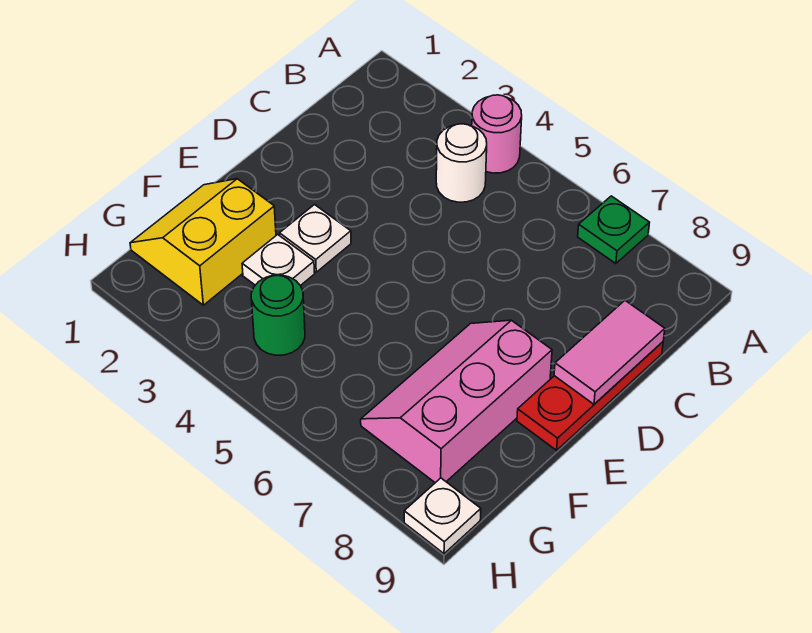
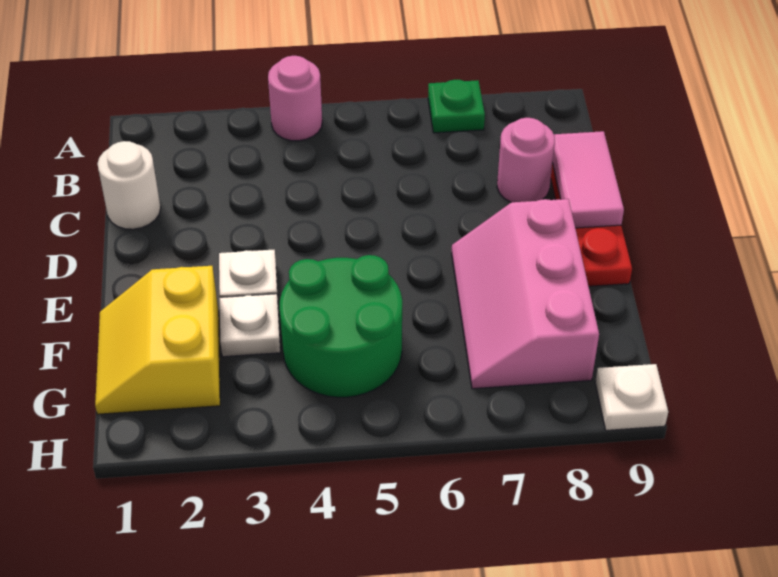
white 1x1 round brick [436,124,487,202] -> white 1x1 round brick moved to [97,141,161,229]
none -> pink 1x1 round brick [497,118,555,202]
green 1x1 round brick [251,275,305,355] -> green 2x2 round brick [280,255,402,397]

